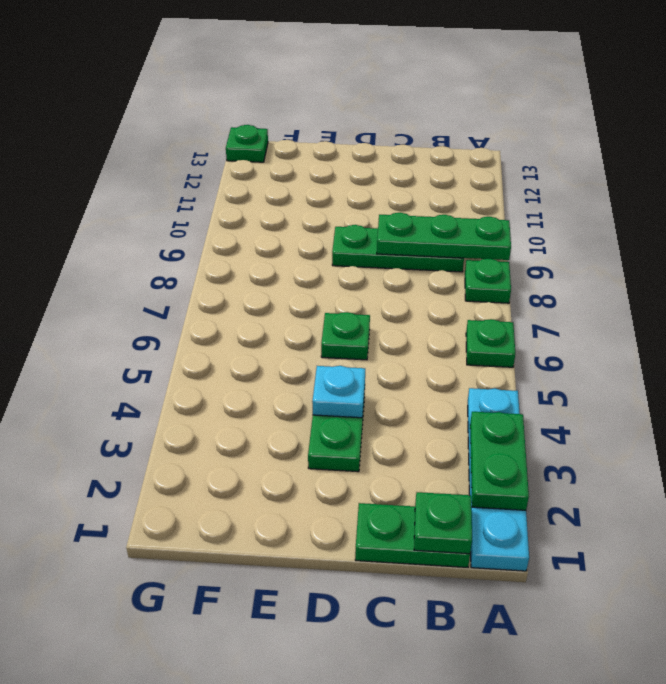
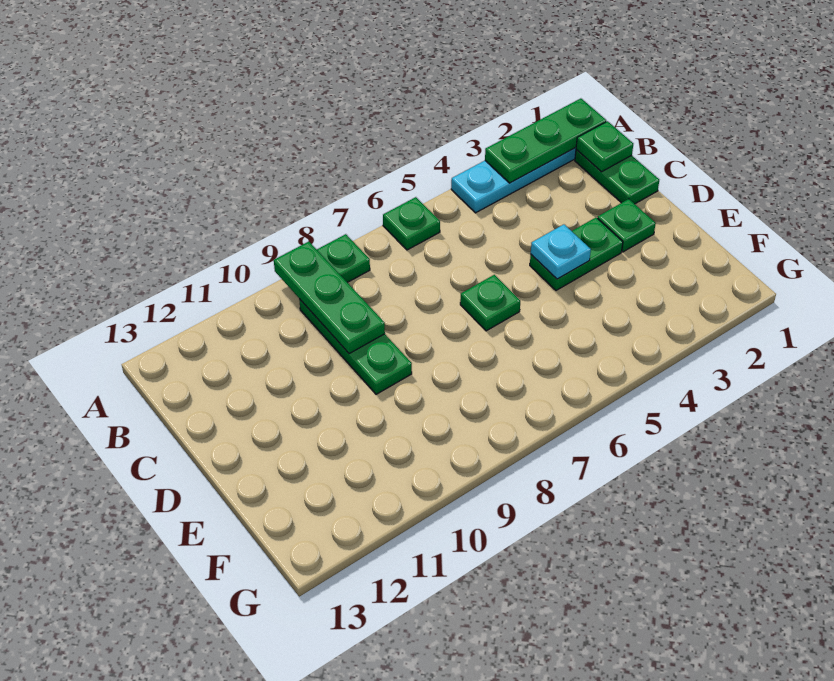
green 1x2 plate [470,412,529,510] -> green 1x3 plate [485,99,606,183]
green 1x1 plate [226,125,268,162] -> green 1x1 plate moved to [598,199,656,252]

